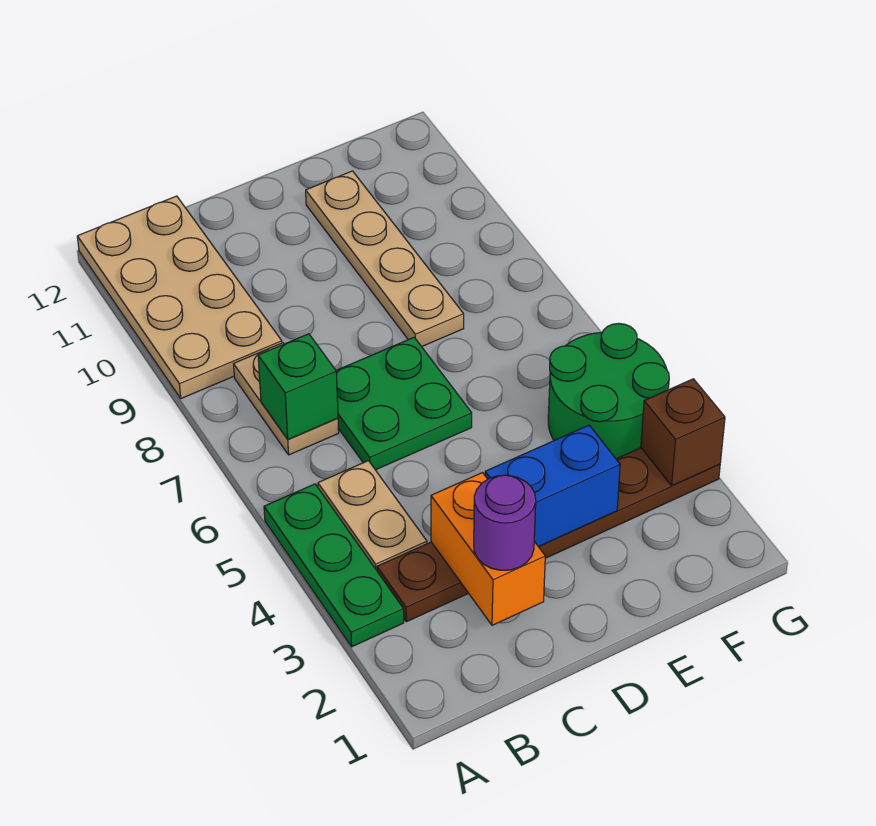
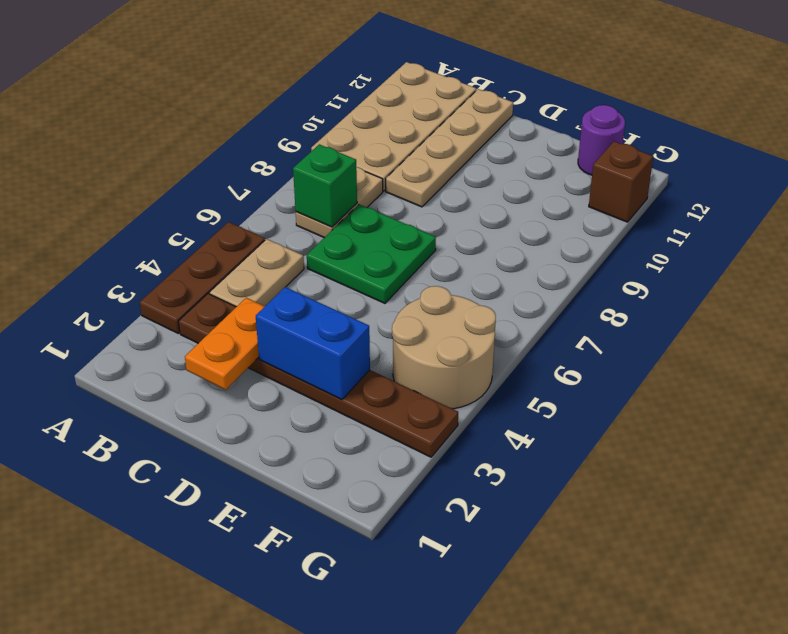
green 1x3 plate [264,484,404,647] -> brown 1x3 plate [140,222,265,333]
orange 1x2 brick [431,473,545,625] -> orange 1x2 plate [185,298,265,390]
purple 1x1 round brick [474,475,536,570] -> purple 1x1 round brick moved to [578,105,625,175]
tan 1x4 plate [306,171,464,347] -> tan 1x4 plate moved to [386,89,513,207]
green 2x2 round brick [548,323,669,459] -> tan 2x2 round brick [392,286,496,409]
brown 1x1 brick [641,379,725,486] -> brown 1x1 brick moved to [589,141,653,222]

